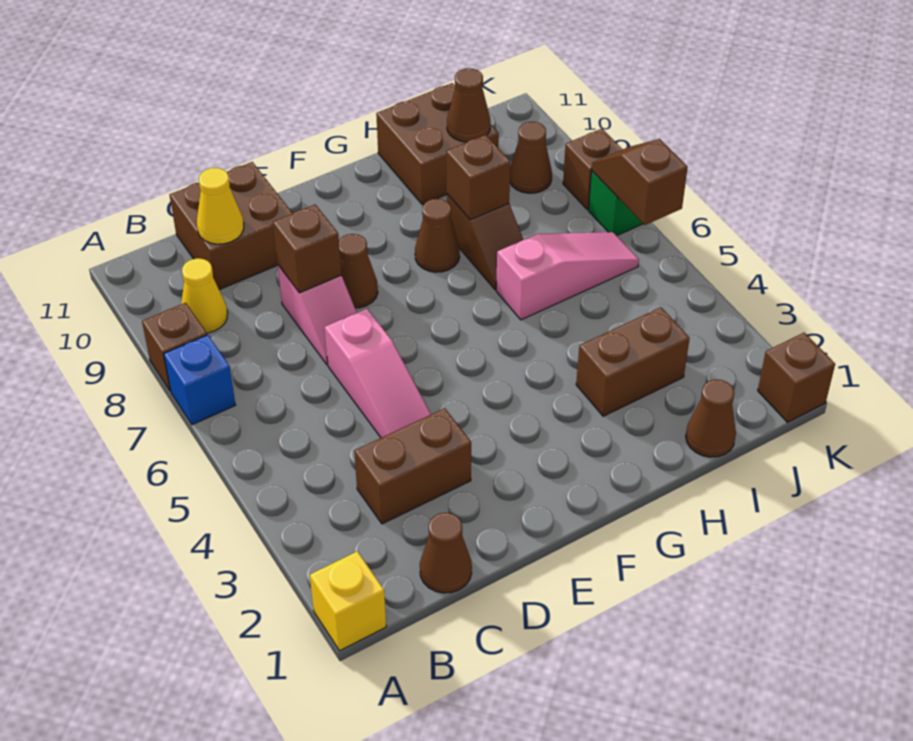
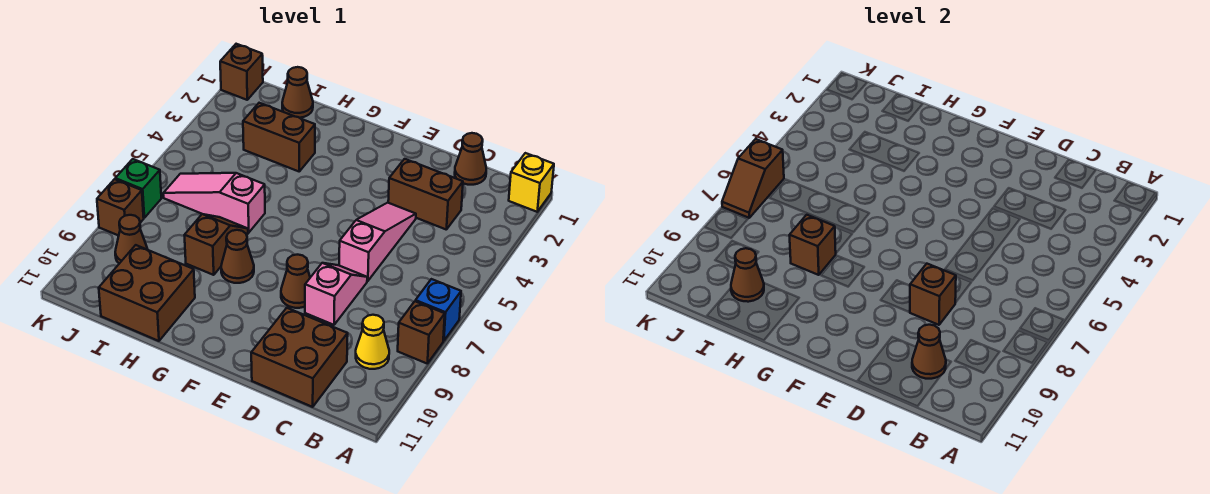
yellow 1x1 cone [197,168,244,244] -> brown 1x1 cone [912,325,946,379]

